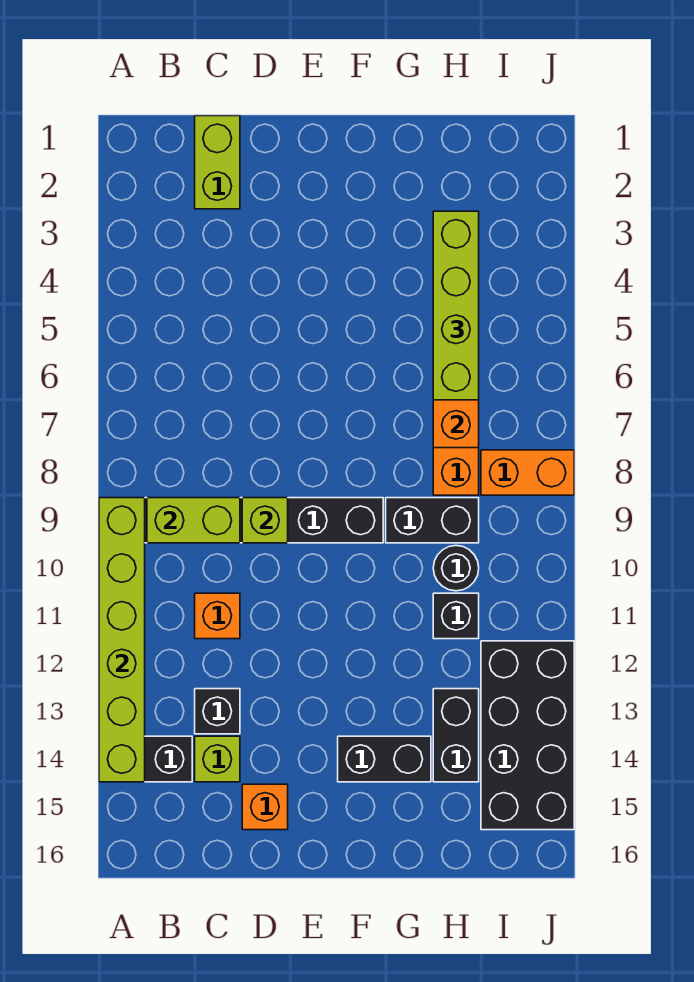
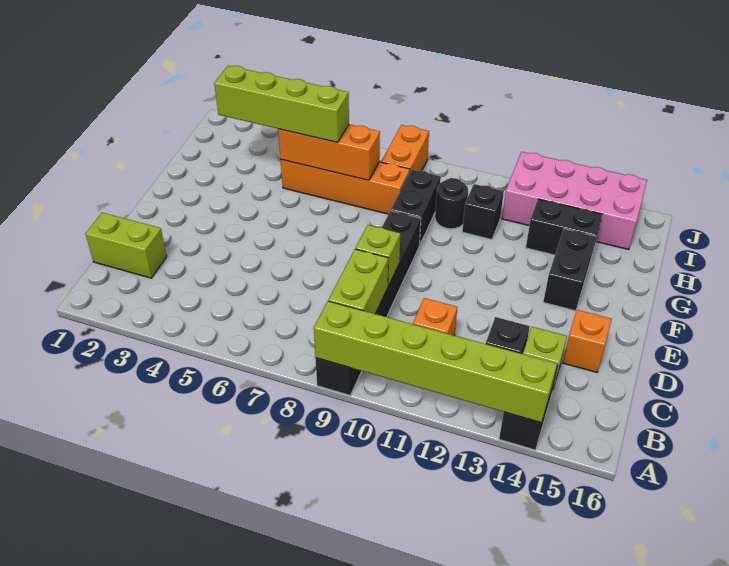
black 2x4 brick [481,641,574,830] -> pink 2x4 brick [502,152,647,250]

